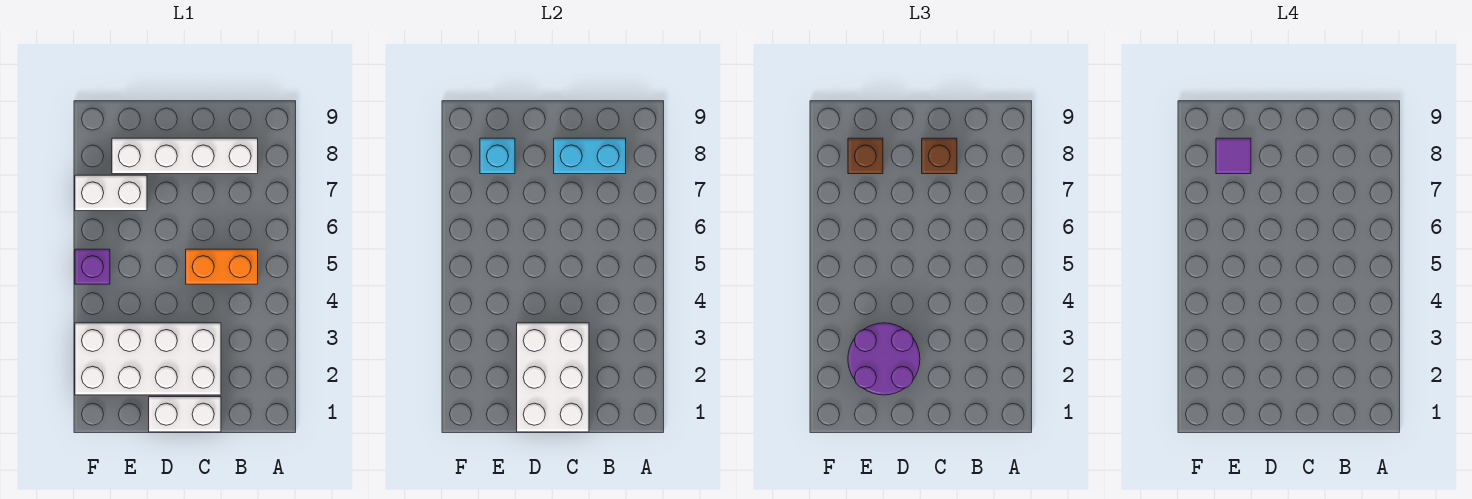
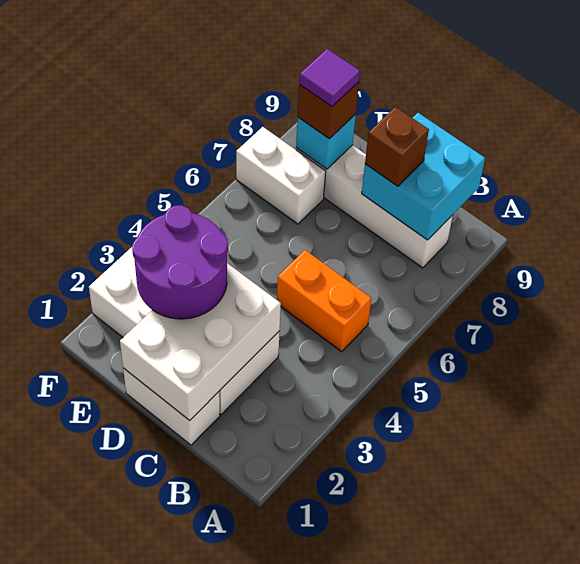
cyan 1x2 brick [554,138,626,174] -> cyan 2x2 brick [362,113,485,240]
purple 1x1 brick [75,249,110,284] -> none

